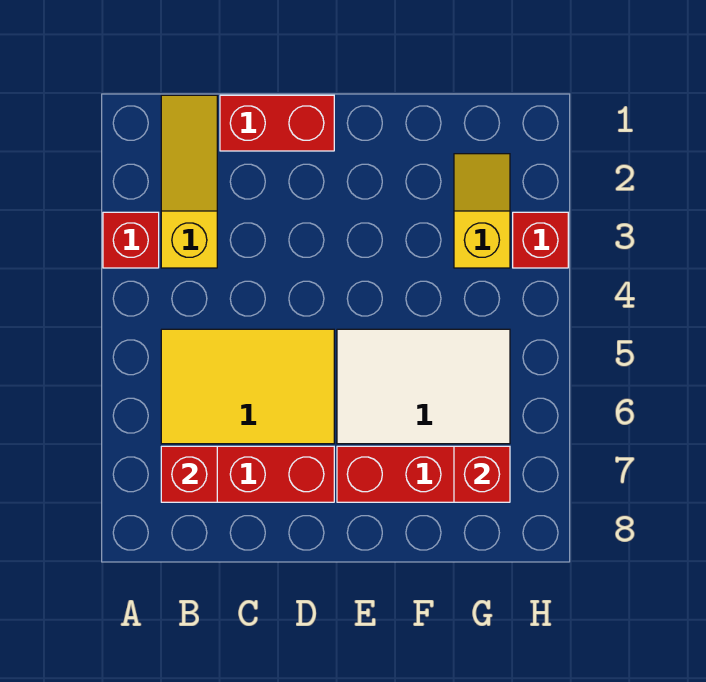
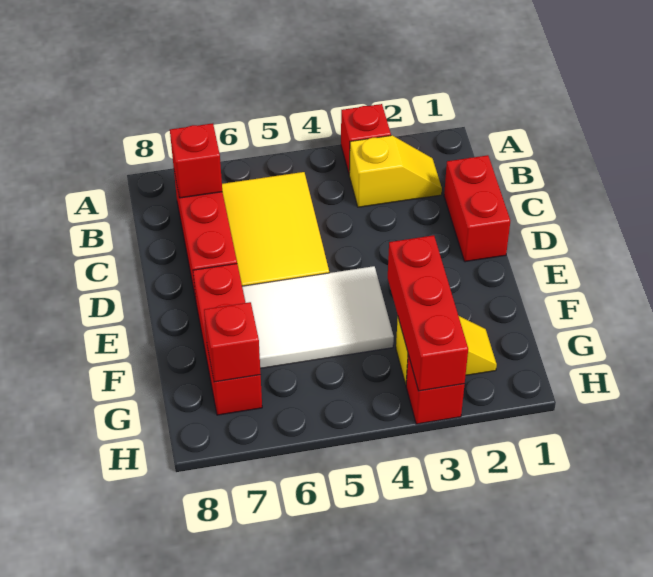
yellow 1x3 slope [161,95,217,268] -> yellow 1x2 slope [349,135,442,207]
white 2x3 tile [337,329,510,444] -> white 2x3 tile turned to [242,266,394,369]
none -> red 1x3 brick [388,235,468,391]

